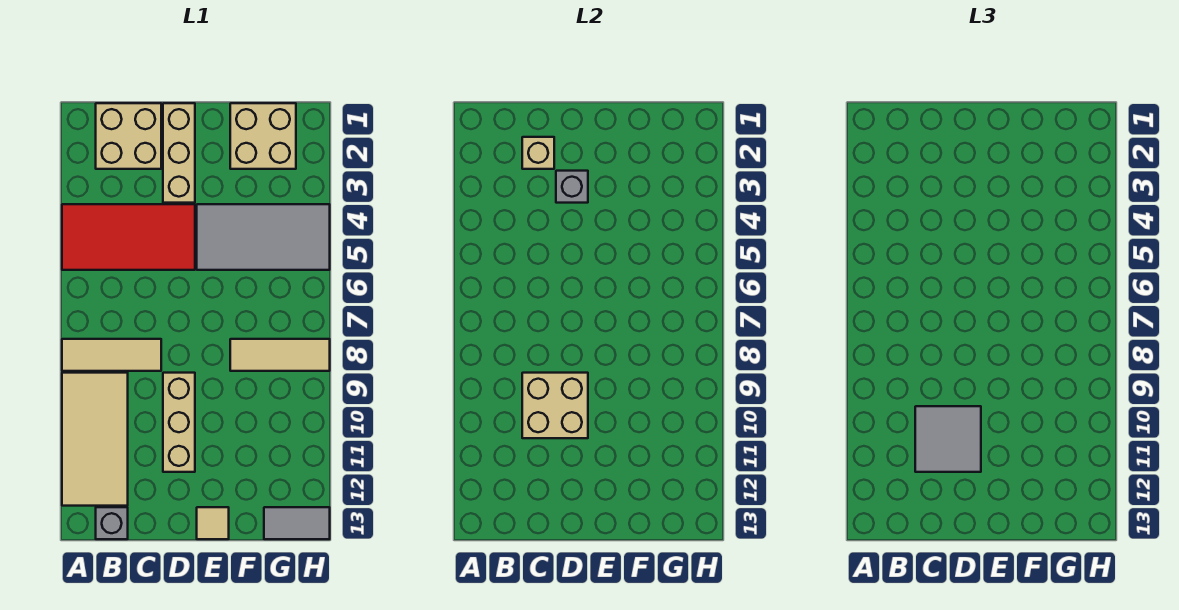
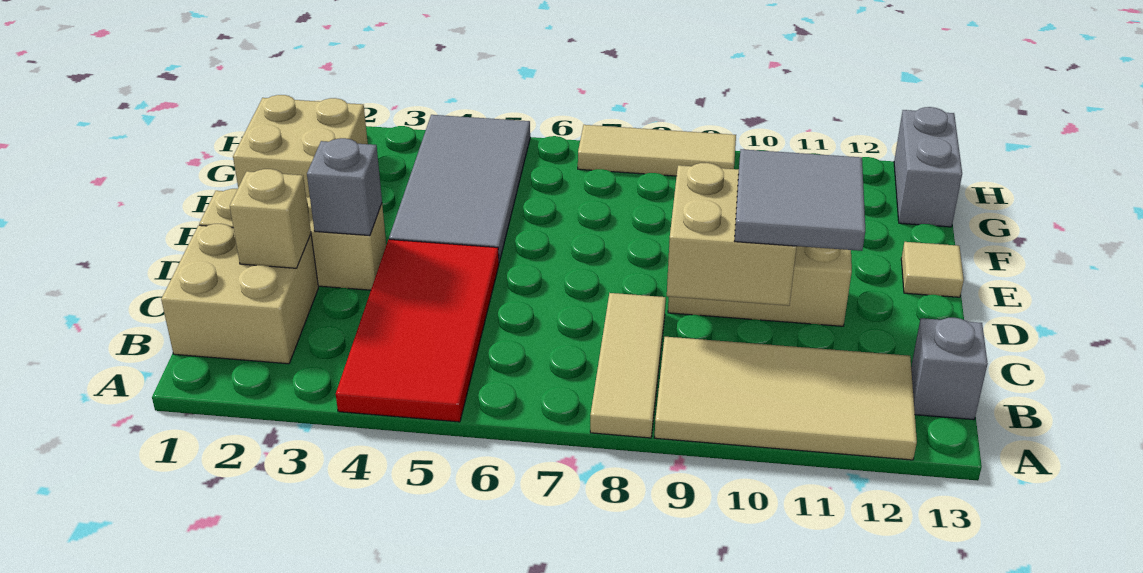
tan 1x3 tile [230,339,330,371] -> tan 1x3 tile turned to [578,125,736,176]
grey 1x2 tile [264,507,330,539] -> grey 1x2 brick [894,107,962,227]

